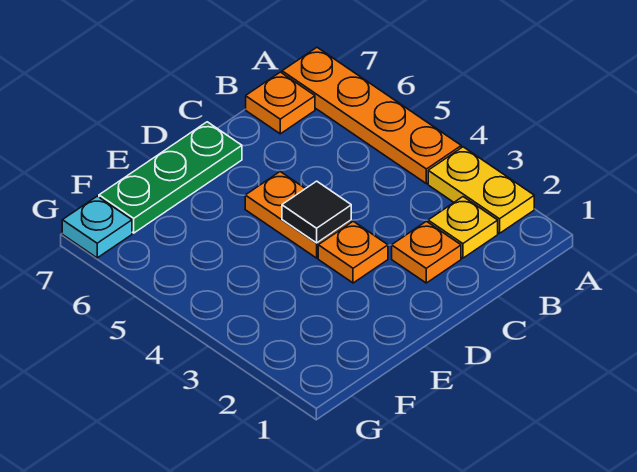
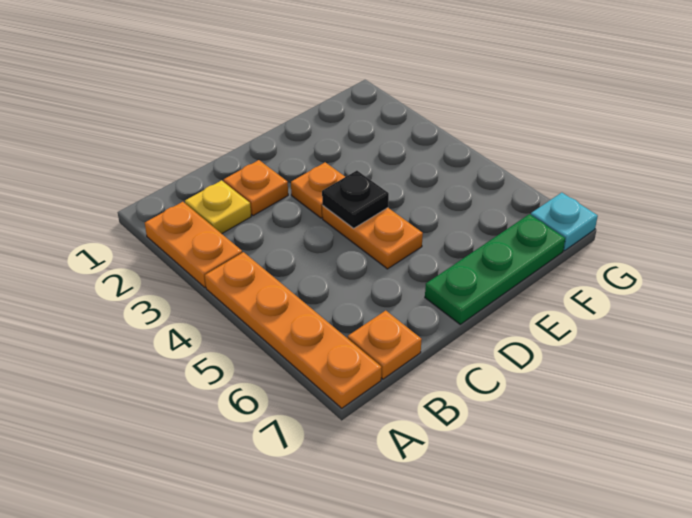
yellow 1x2 plate [428,147,534,233] -> orange 1x2 plate [145,202,242,287]
black 1x1 tile [282,181,351,243] -> black 1x1 plate [322,171,389,229]

